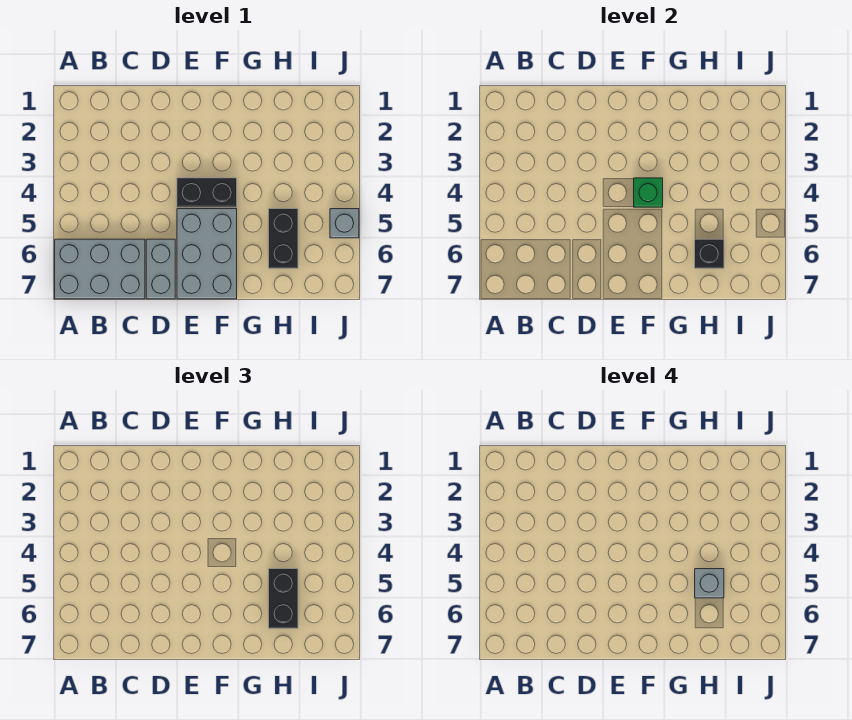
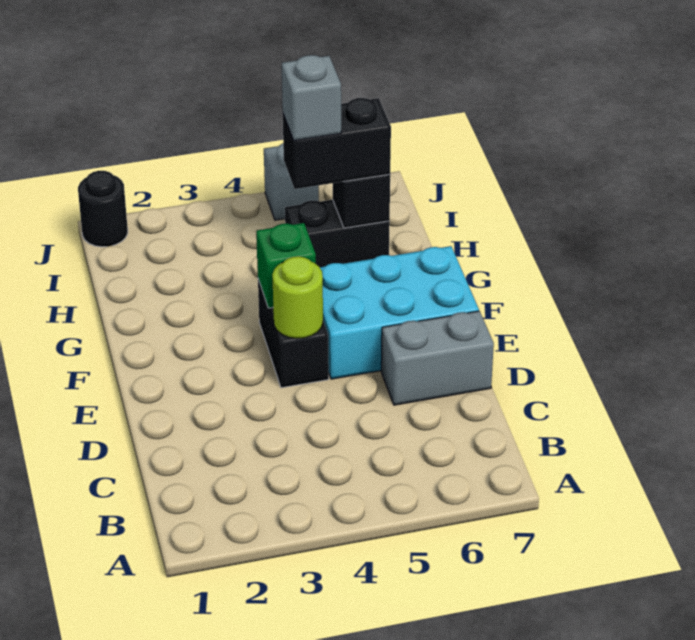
grey 2x3 brick [55,239,145,299] -> none
none -> lime 1x1 round brick [272,256,323,339]
grey 2x3 brick [177,209,237,299] -> cyan 2x3 brick [320,246,479,379]
none -> black 1x1 round brick [78,171,128,247]

